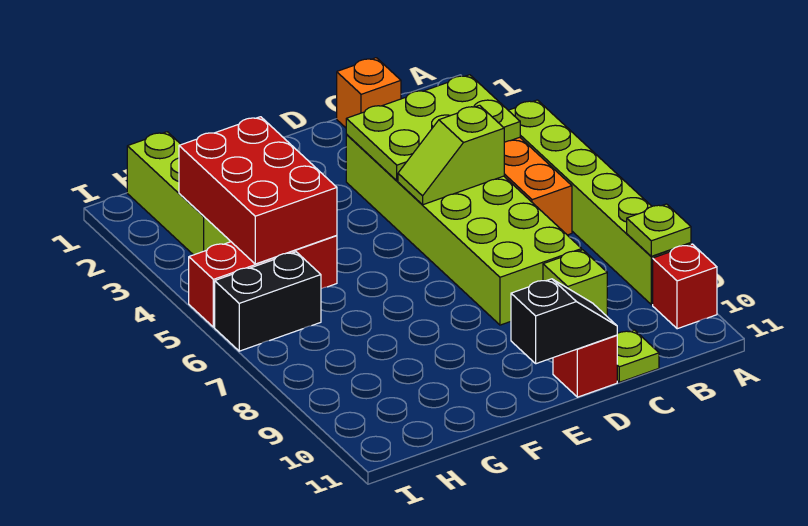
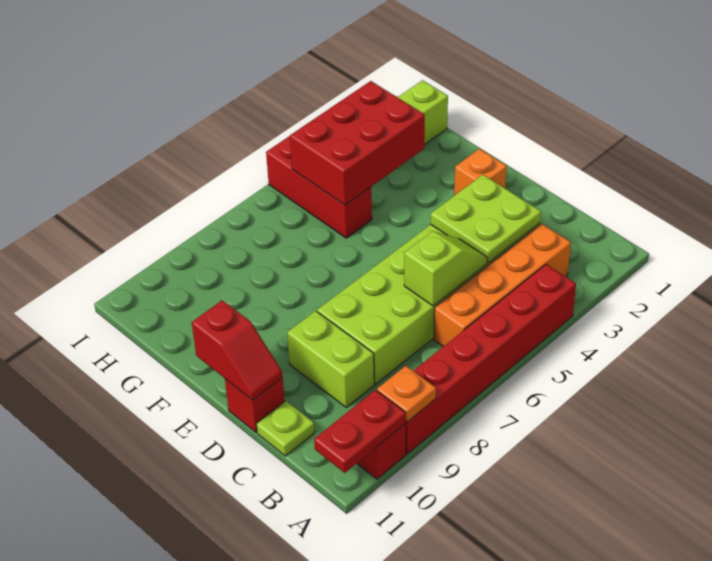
lime 1x6 brick [508,100,691,305] -> red 1x6 brick [405,264,576,454]
lime 1x1 plate [627,204,691,256] -> orange 1x1 plate [377,366,436,422]
none -> red 1x2 plate [314,390,406,473]
lime 2x3 plate [346,75,520,181] -> lime 2x2 plate [431,175,541,263]
orange 1x1 brick [337,58,401,128] -> orange 1x1 brick moved to [454,149,507,196]
lime 1x2 slope [398,105,504,205] -> lime 1x2 slope turned to [404,231,488,306]
lime 1x1 brick [543,250,607,316] -> lime 1x2 brick [287,311,374,407]
black 1x2 slope [511,279,617,364] -> red 1x2 slope [192,300,283,400]
black 1x2 brick [215,252,321,351] -> none

